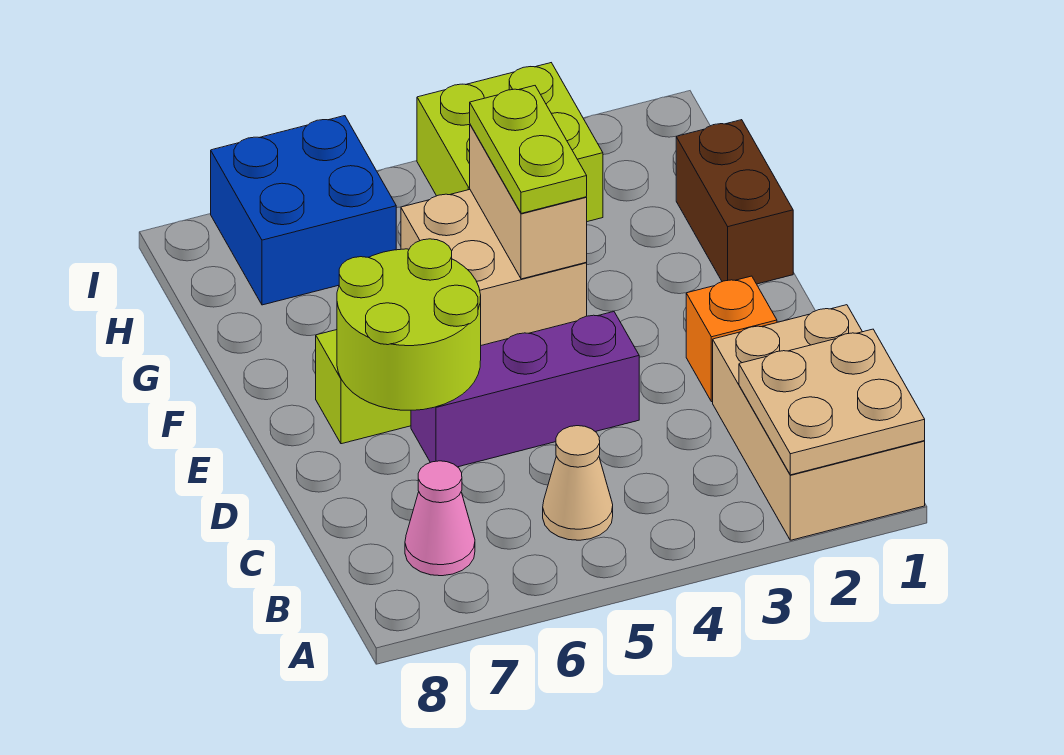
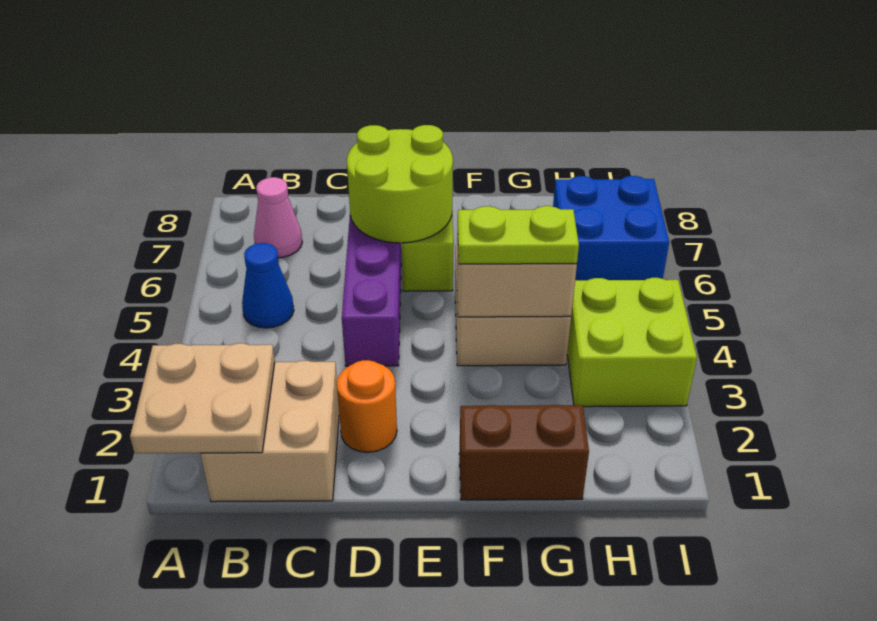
tan 2x3 brick [713,305,925,540] -> tan 2x2 brick [200,361,339,502]
tan 1x1 cone [543,426,613,540] -> blue 1x1 cone [242,243,294,328]
orange 1x1 brick [686,276,777,402] -> orange 1x1 round brick [337,360,397,452]

